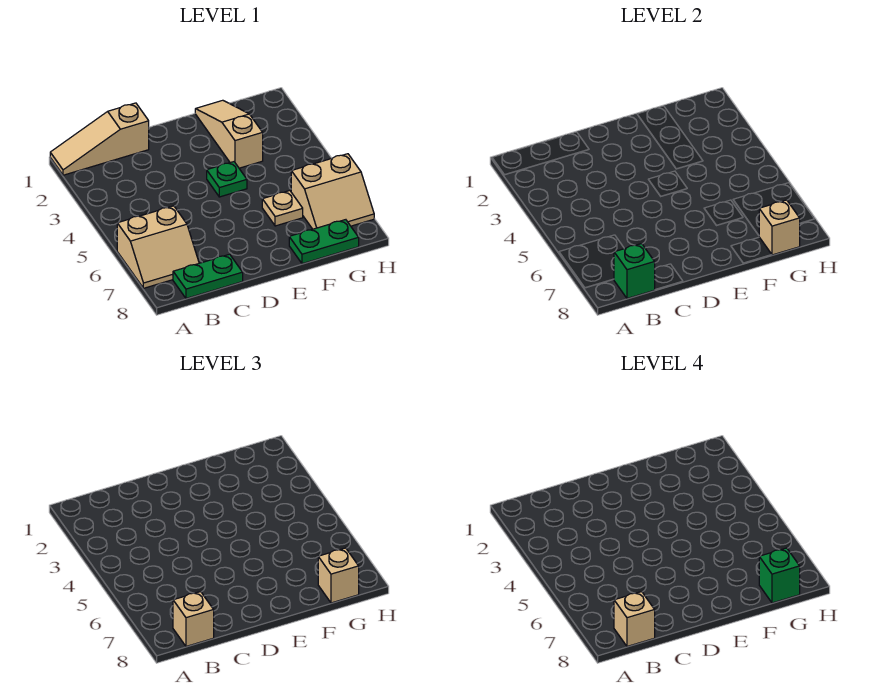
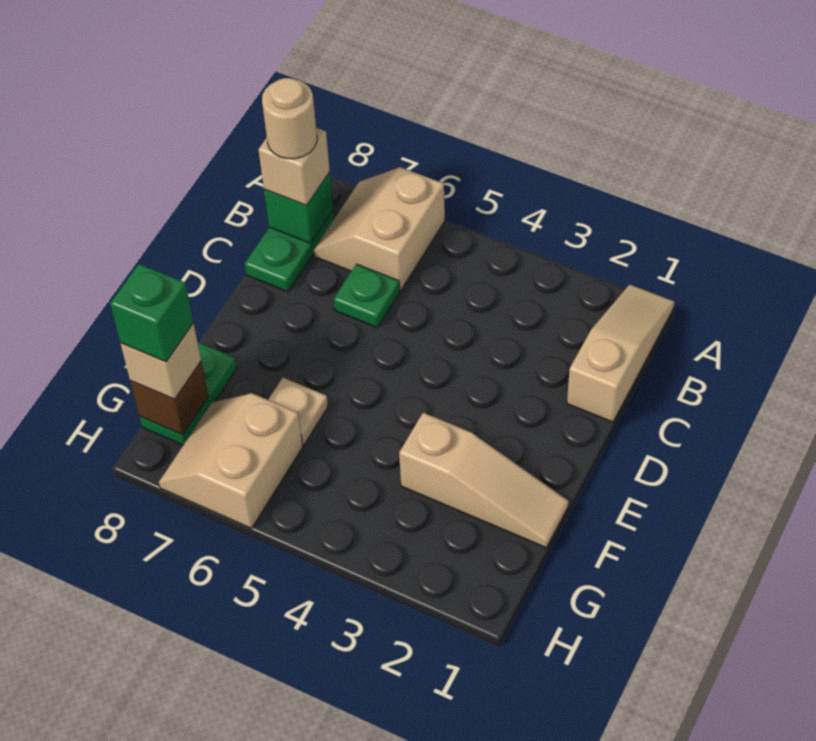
tan 1x1 brick [614,592,655,646] -> tan 1x1 round brick [262,78,317,159]
green 1x1 plate [207,162,247,197] -> green 1x1 plate moved to [334,264,400,328]
tan 1x1 brick [759,200,800,255] -> brown 1x1 brick [130,362,208,435]

